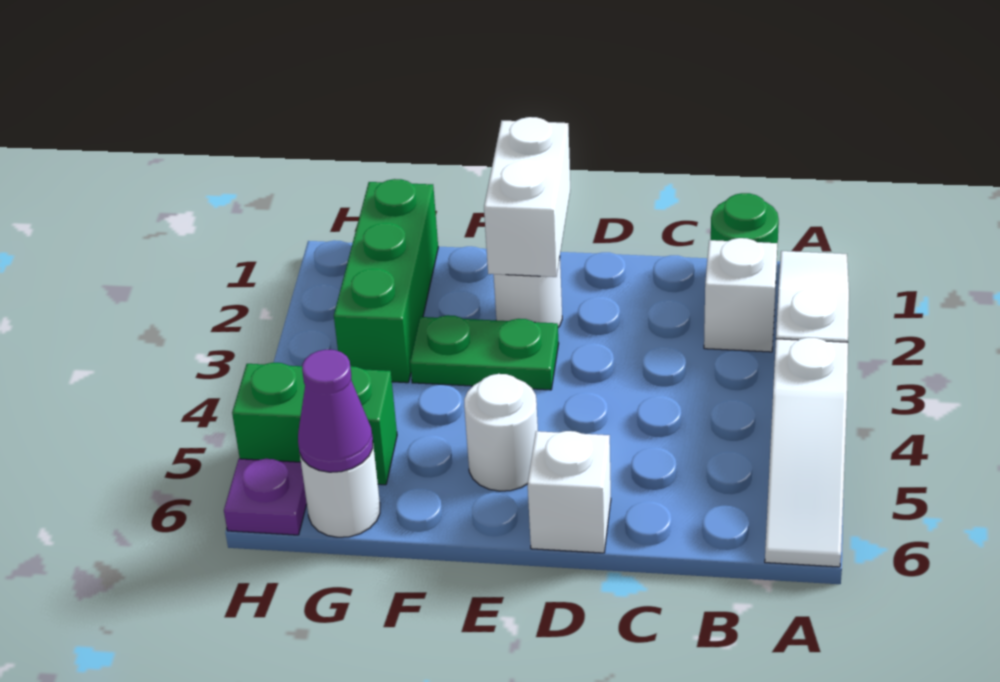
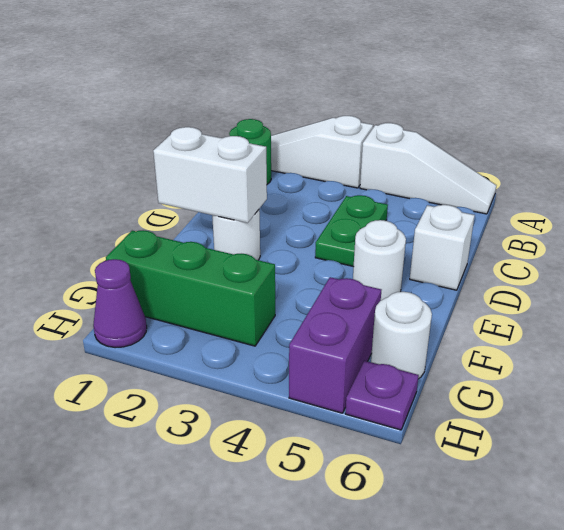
white 1x1 brick [704,238,777,352] -> none
green 1x2 plate [410,315,559,390] -> green 1x2 plate moved to [315,195,388,267]
green 1x2 brick [232,363,397,485] -> purple 1x2 brick [289,277,381,413]
purple 1x1 cone [298,350,373,472] -> purple 1x1 cone moved to [93,259,147,348]

